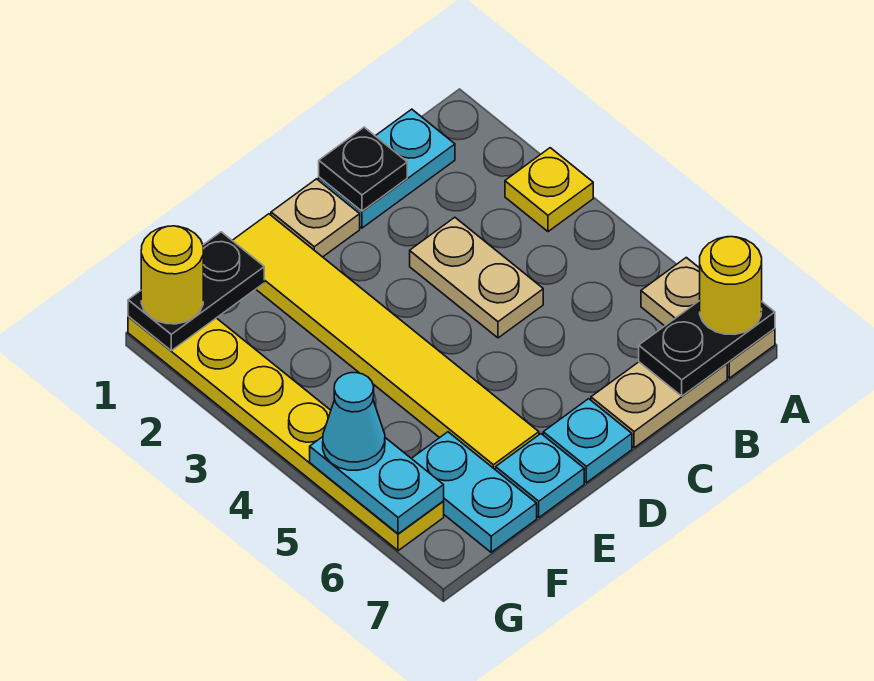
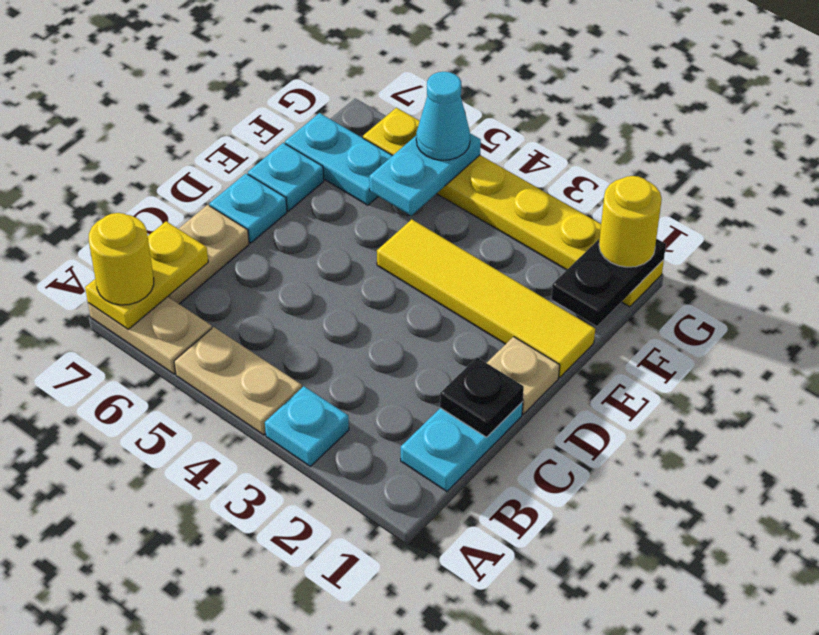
yellow 1x1 plate [505,148,593,232] -> cyan 1x1 plate [265,386,349,466]
black 1x2 plate [639,301,775,396] -> yellow 1x2 plate [85,221,208,329]
tan 1x2 plate [410,217,543,338] -> tan 1x2 plate moved to [174,327,302,435]
yellow 1x6 tile [232,214,539,470] -> yellow 1x4 tile [377,219,595,377]
cyan 1x2 plate [310,437,444,534] -> cyan 1x2 plate turned to [369,134,481,216]

